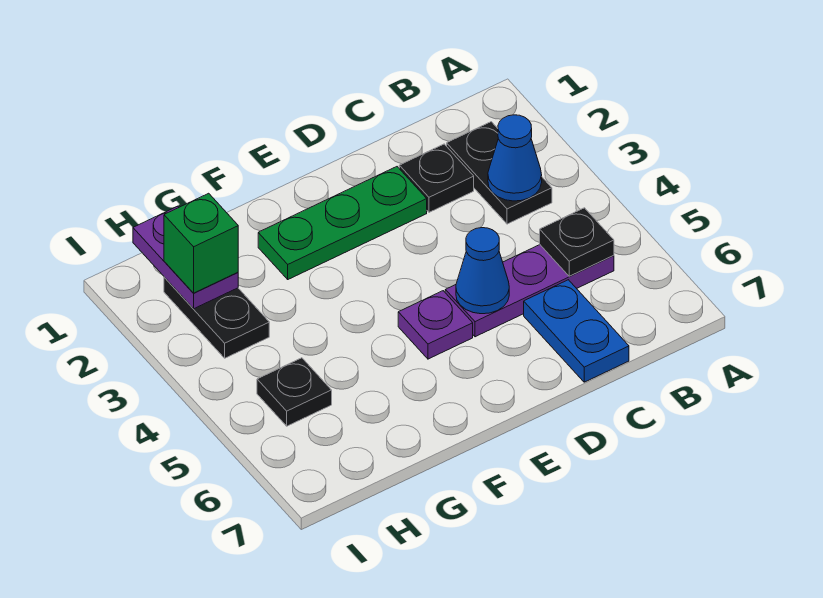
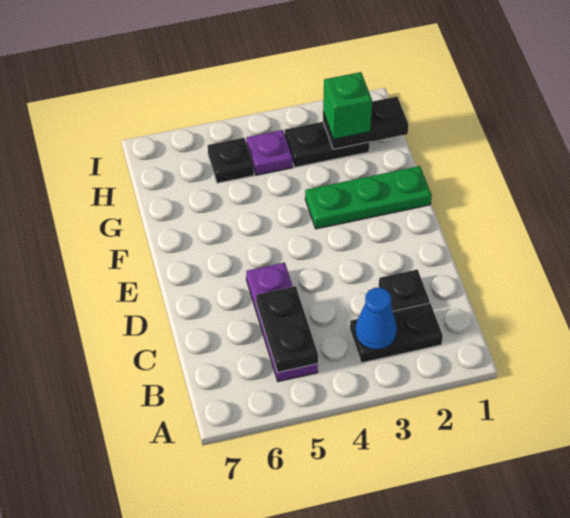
black 1x1 plate [540,208,614,276] -> black 1x2 plate [256,286,318,372]
blue 1x2 plate [524,280,629,382] -> none
green 1x3 plate [258,167,427,279] -> green 1x3 plate turned to [305,166,432,229]
blue 1x1 cone [456,228,509,314] -> none
purple 1x1 plate [398,291,473,359] -> purple 1x1 plate moved to [246,130,293,175]
purple 1x2 plate [133,206,238,309] -> black 1x2 plate [323,97,409,149]

